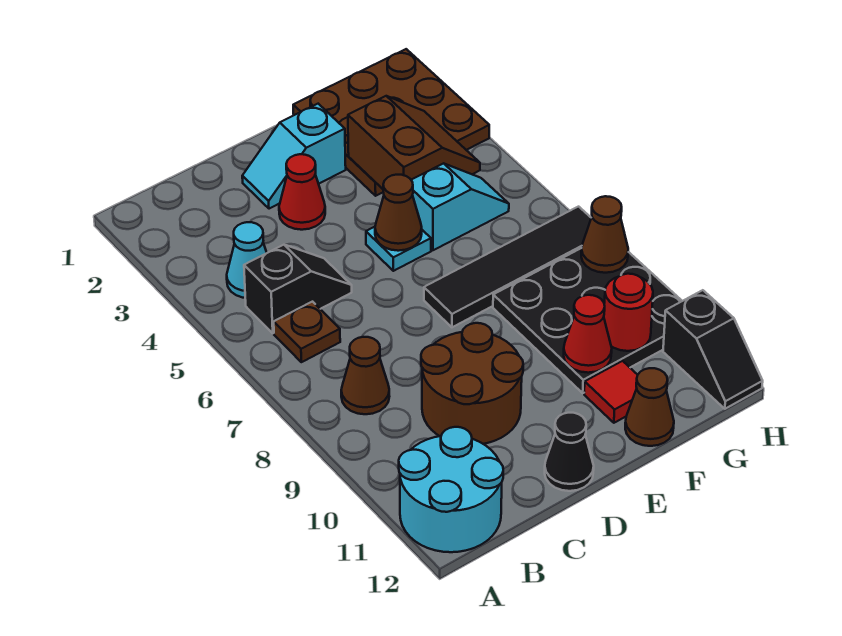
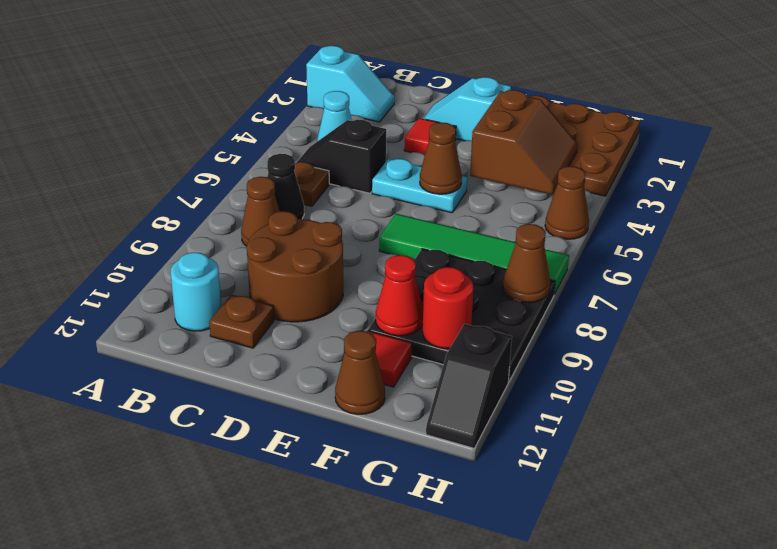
cyan 2x2 round brick [399,427,503,552] -> cyan 1x1 round brick [171,252,221,331]
black 1x2 slope [244,245,352,333] -> black 1x2 slope turned to [296,120,386,193]
none -> brown 1x1 plate [209,294,274,348]
red 1x1 cone [279,154,325,230] -> red 1x1 tile [404,118,456,155]
black 1x1 cone [545,413,594,491] -> black 1x1 cone moved to [267,154,304,219]
cyan 1x1 plate [366,227,431,271] -> cyan 1x2 plate [372,159,467,213]
black 1x4 tile [424,207,591,327] -> green 1x4 tile [379,214,569,295]
cyan 1x2 slope [411,163,509,250] -> cyan 1x2 slope moved to [306,46,394,122]
none -> brown 1x1 cone [545,166,589,239]

